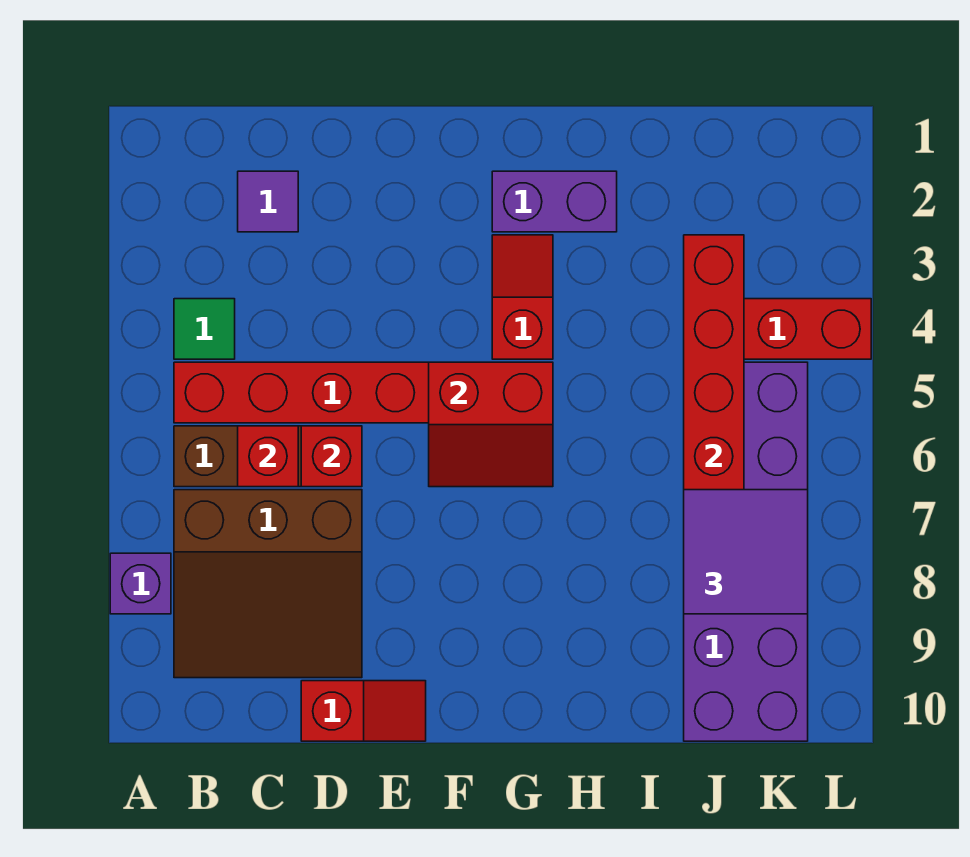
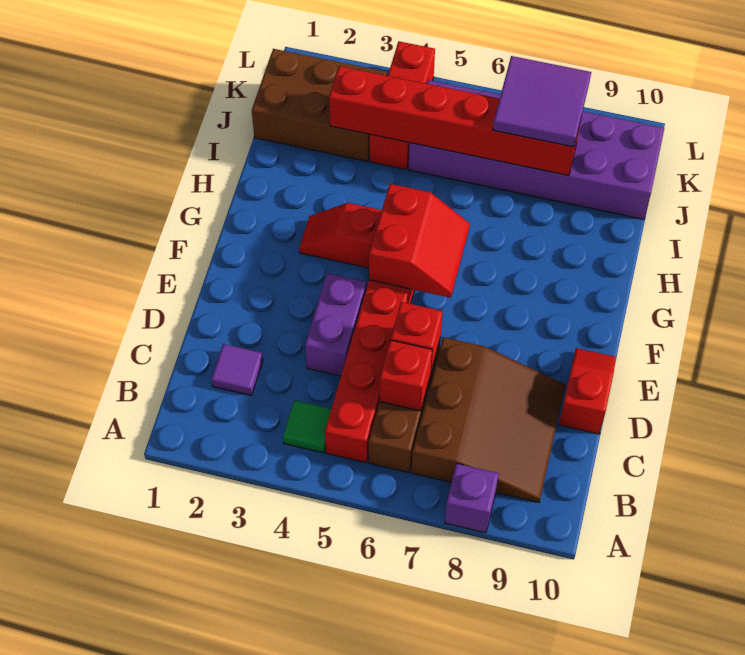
purple 1x2 brick [492,171,617,232] -> purple 1x2 brick moved to [305,273,367,376]
none -> brown 2x3 brick [252,49,387,162]

